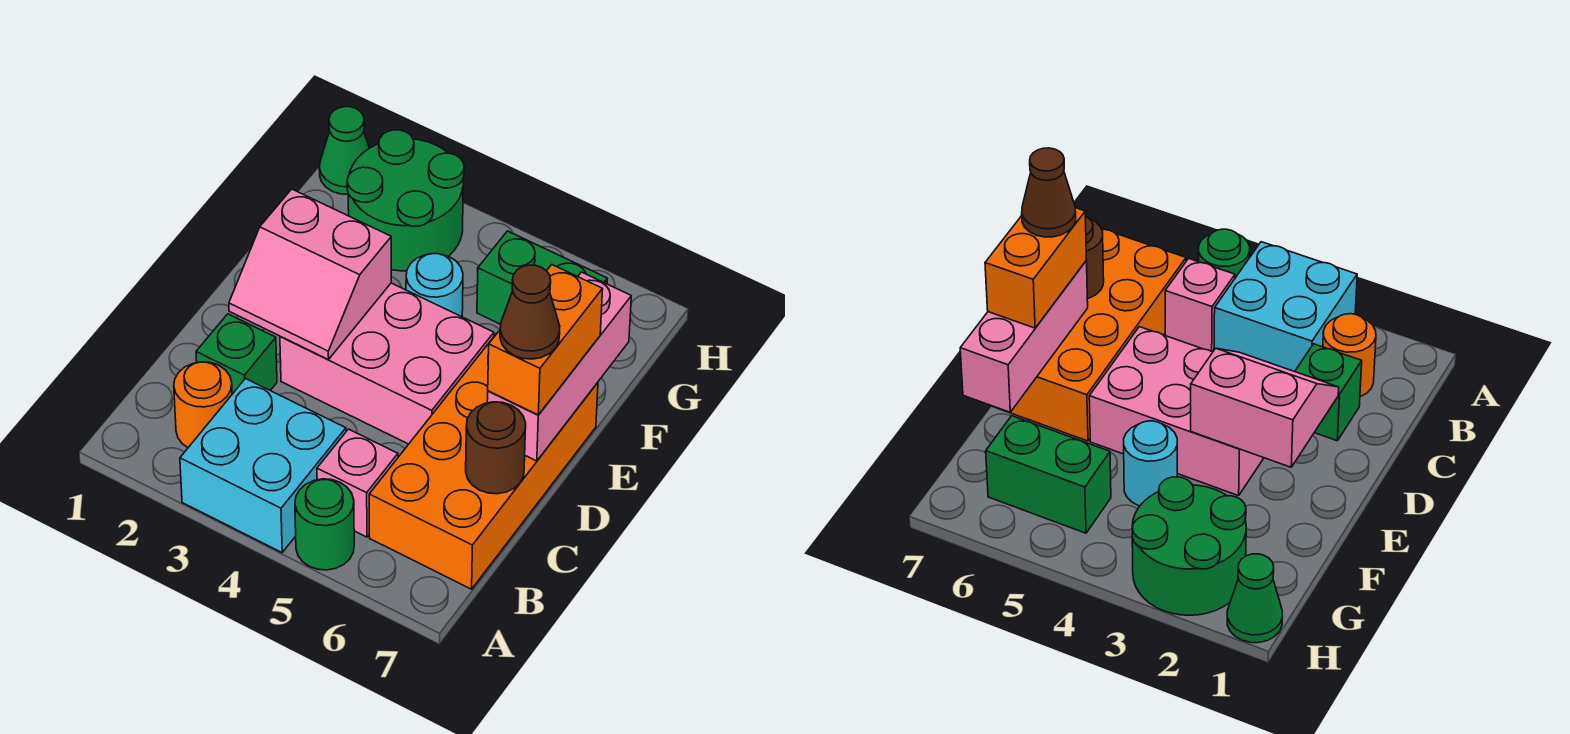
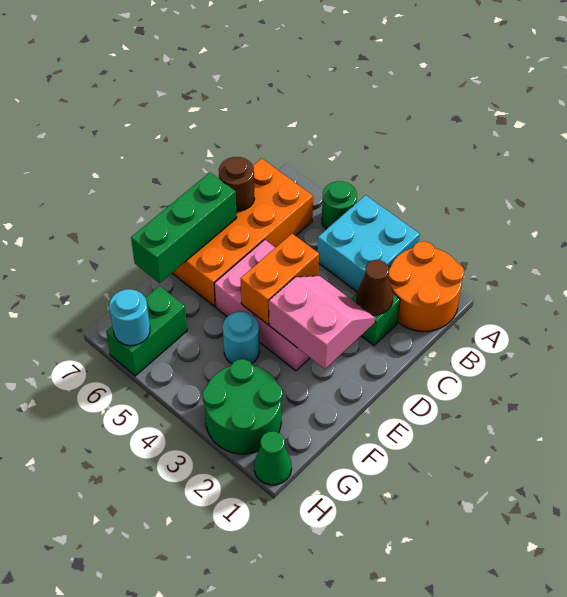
orange 1x1 round brick [174,362,232,447] -> orange 2x2 round brick [388,241,464,331]
pink 1x1 brick [317,429,398,537] -> none
pink 1x3 brick [487,272,631,461] -> green 1x3 brick [131,173,237,283]
orange 1x2 brick [488,265,603,415] -> orange 1x2 brick moved to [241,234,319,324]
brown 1x1 cone [500,265,560,359] -> brown 1x1 cone moved to [357,260,393,315]
green 1x2 brick [477,231,607,324] -> green 1x2 brick turned to [106,286,187,376]
none -> cyan 1x1 round brick [109,289,150,346]

